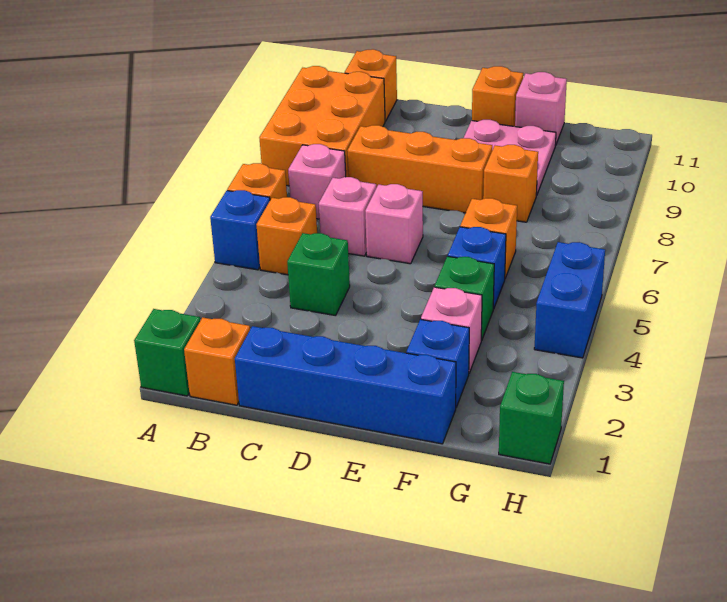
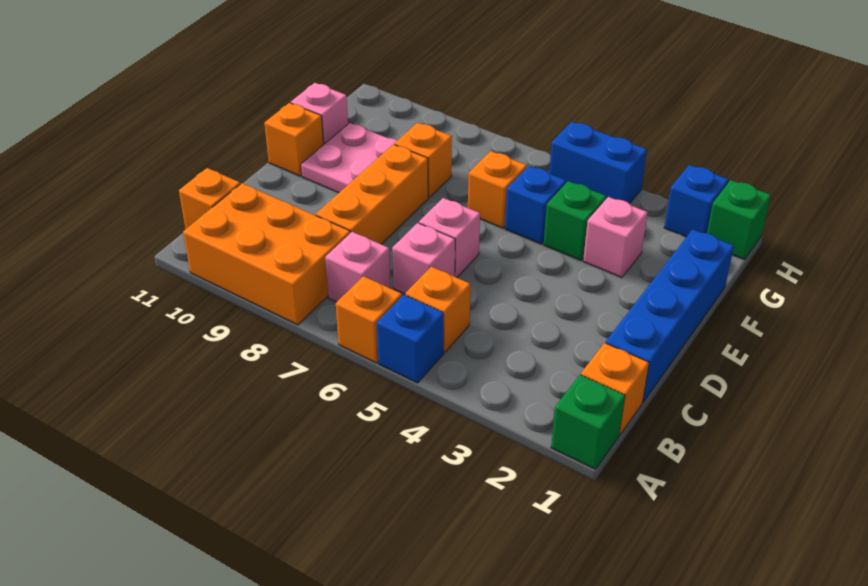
green 1x1 brick [287,233,350,316] -> none
blue 1x1 brick [406,319,469,407] -> blue 1x1 brick moved to [664,165,728,237]

